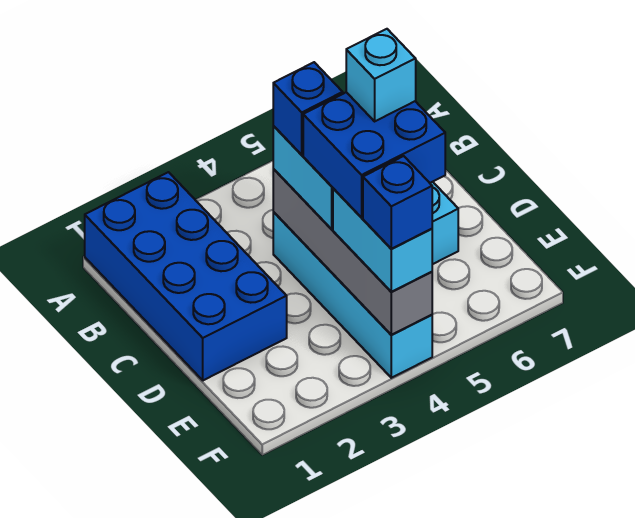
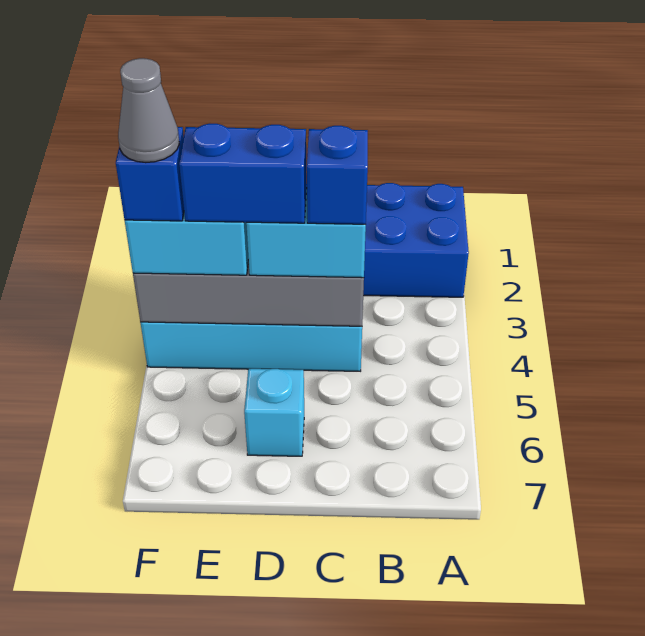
blue 2x2 brick [303,92,445,218] -> blue 1x2 brick [179,124,307,223]
cyan 1x1 brick [346,29,416,121] -> none
none -> grey 1x1 cone [118,58,179,163]

